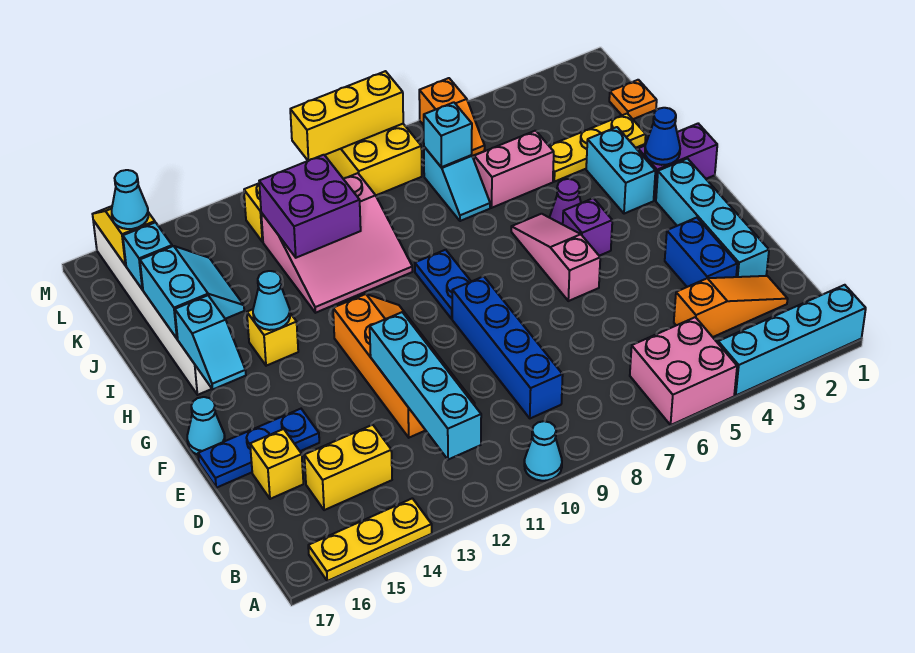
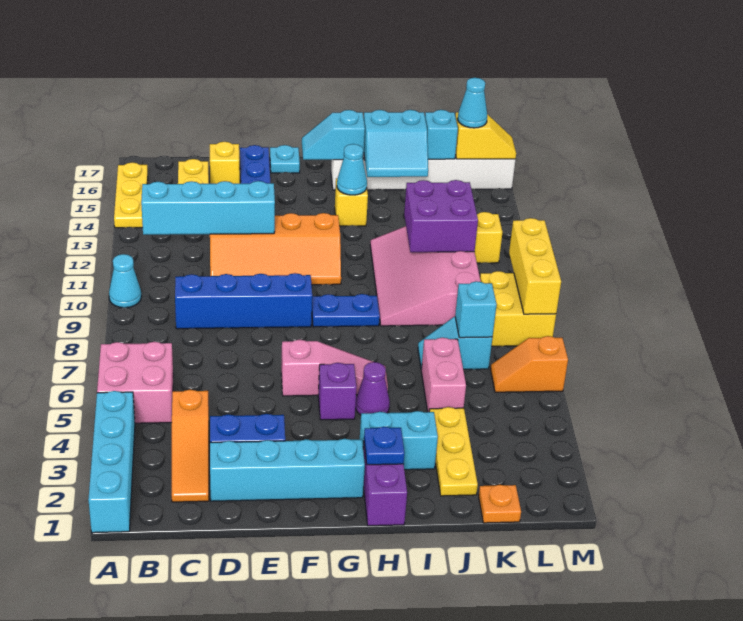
cyan 1x1 cone [187,397,225,455] -> cyan 1x1 plate [270,145,300,173]
blue 1x1 cone [645,108,680,165] -> blue 1x1 plate [364,427,404,465]
pink 3x3 slope [261,173,413,313] -> pink 3x4 slope [370,226,481,326]

